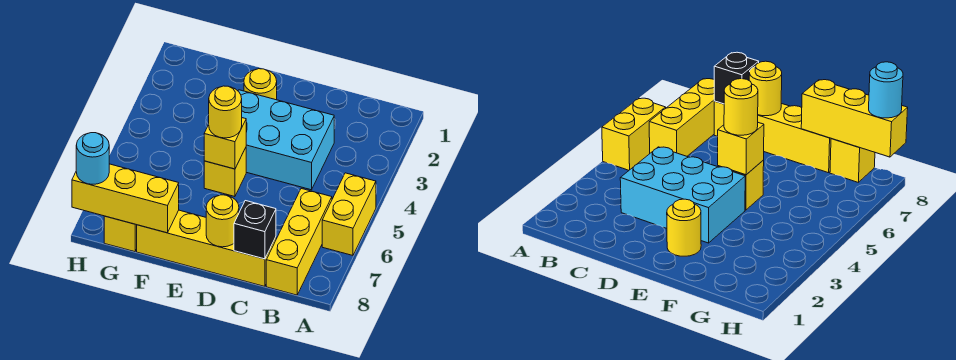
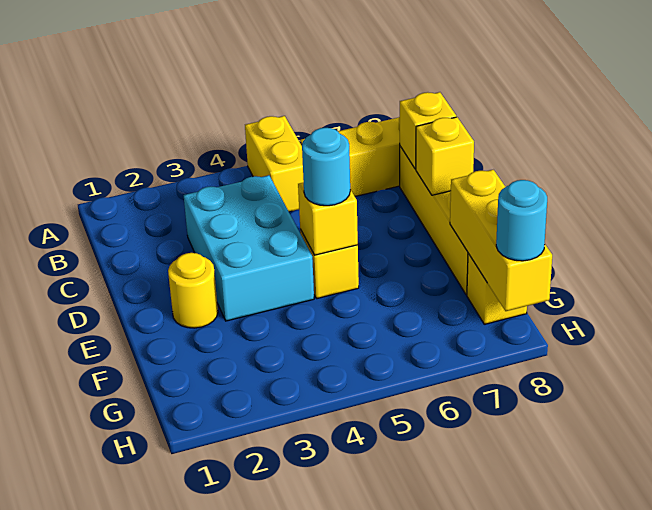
yellow 1x2 brick [322,173,376,255] -> yellow 1x2 brick turned to [245,116,304,212]
black 1x1 brick [234,201,276,259] -> yellow 1x1 brick [400,92,456,169]
yellow 1x1 round brick [206,195,239,247] -> yellow 1x1 brick [416,117,474,195]
yellow 1x1 round brick [209,86,242,138] -> cyan 1x1 round brick [302,128,350,206]

